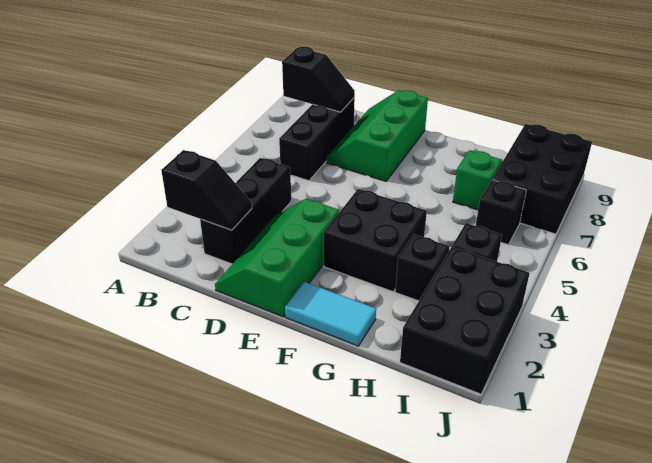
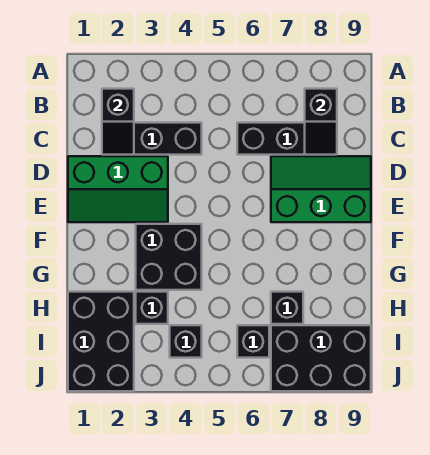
green 2x3 slope [215,199,339,317] -> green 2x3 slope turned to [68,156,168,222]
cyan 1x2 tile [285,282,376,346] -> none
green 1x1 brick [453,150,502,210] -> black 1x1 brick [271,292,303,324]
black 2x3 brick [400,247,530,394] -> black 2x3 brick turned to [68,292,134,391]

